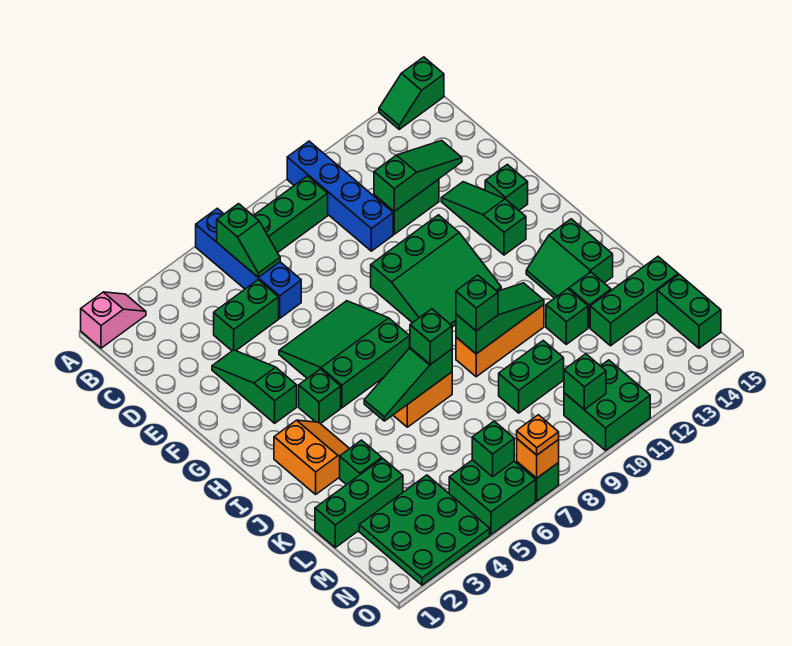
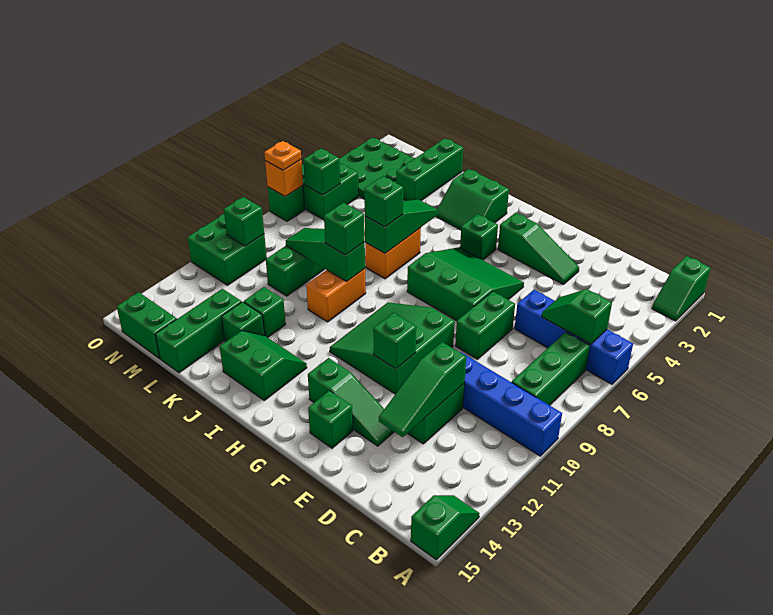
pink 1x2 slope [81,292,146,348] -> green 1x2 slope [652,256,711,321]
green 1x2 brick [214,280,279,351] -> green 1x2 brick moved to [455,291,515,359]
green 3x3 slope [279,301,410,408] -> green 3x3 slope turned to [407,247,524,321]
orange 2x2 slope [274,420,350,494] -> green 2x2 slope [436,169,509,230]
orange 1x3 brick [456,305,544,377] -> orange 1x2 brick [306,269,366,322]
green 1x3 slope [456,283,544,354] -> green 1x3 slope turned to [286,228,365,282]
green 1x1 brick [340,440,382,485] -> green 1x1 brick moved to [373,313,416,369]

